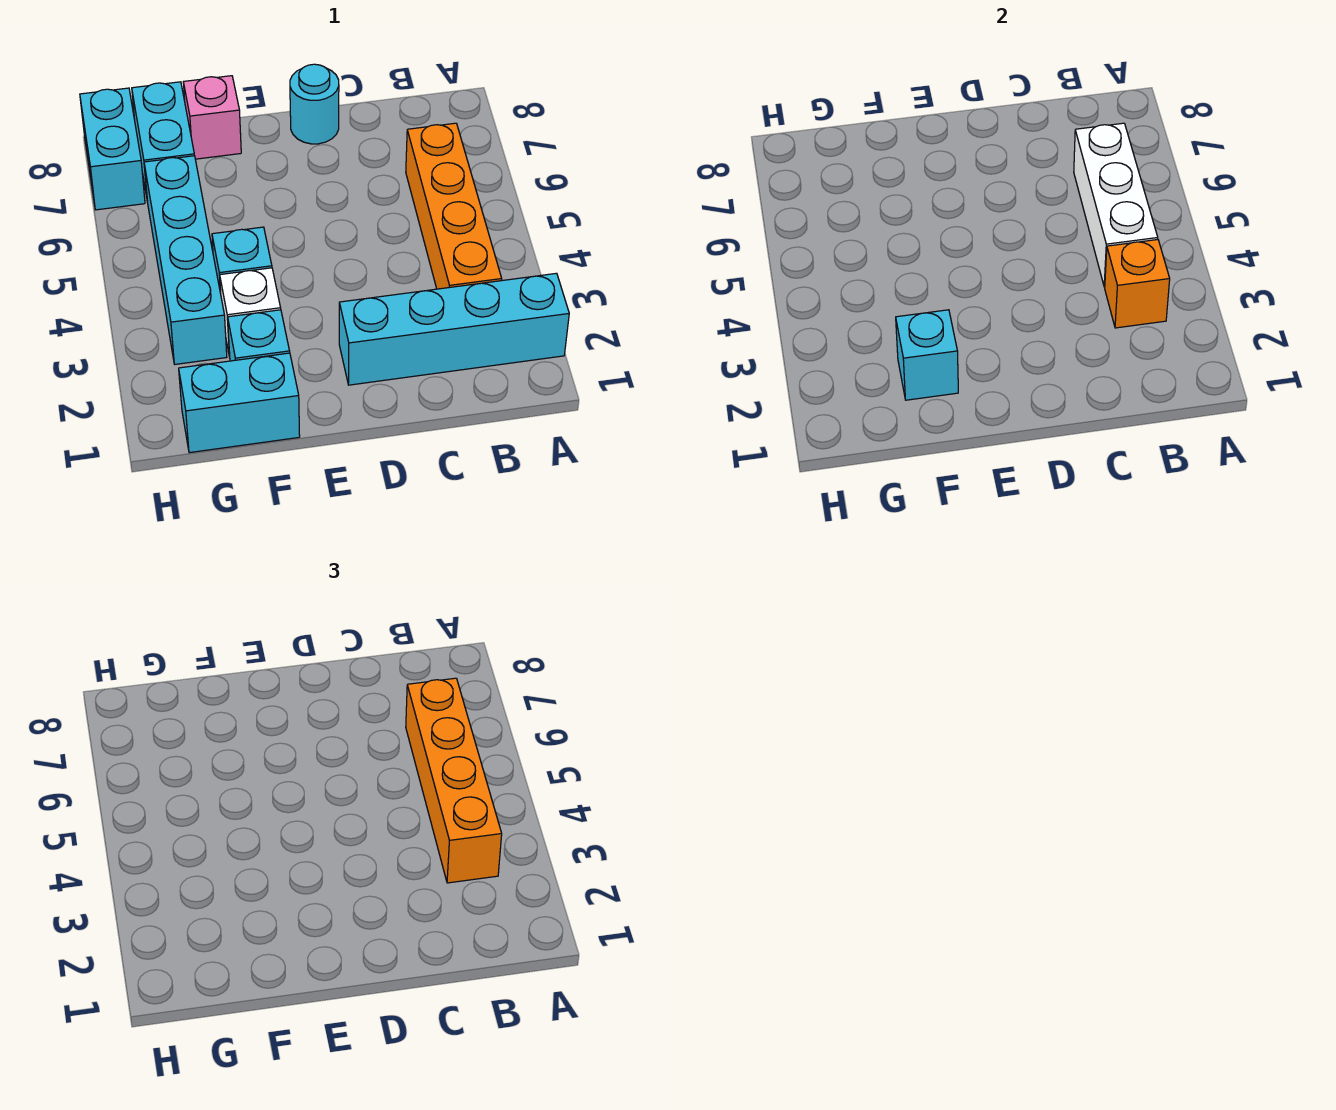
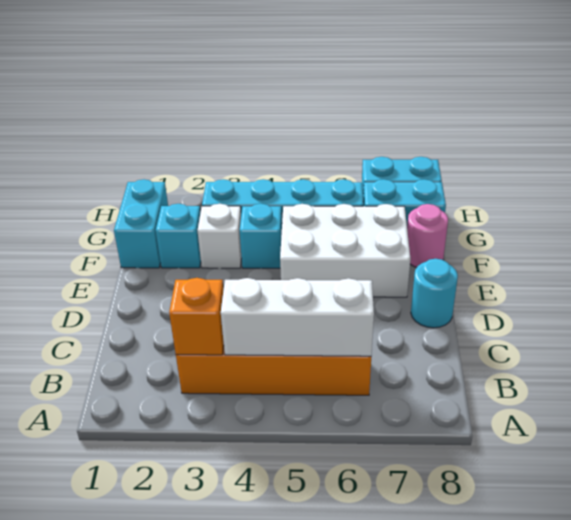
cyan 1x4 brick [339,273,569,385] -> none
orange 1x4 brick [406,678,502,883] -> none
none -> white 2x3 brick [280,204,411,297]
cyan 1x1 brick [896,310,958,400] -> none
pink 1x1 brick [183,76,241,159] -> pink 1x1 round brick [407,204,448,267]

